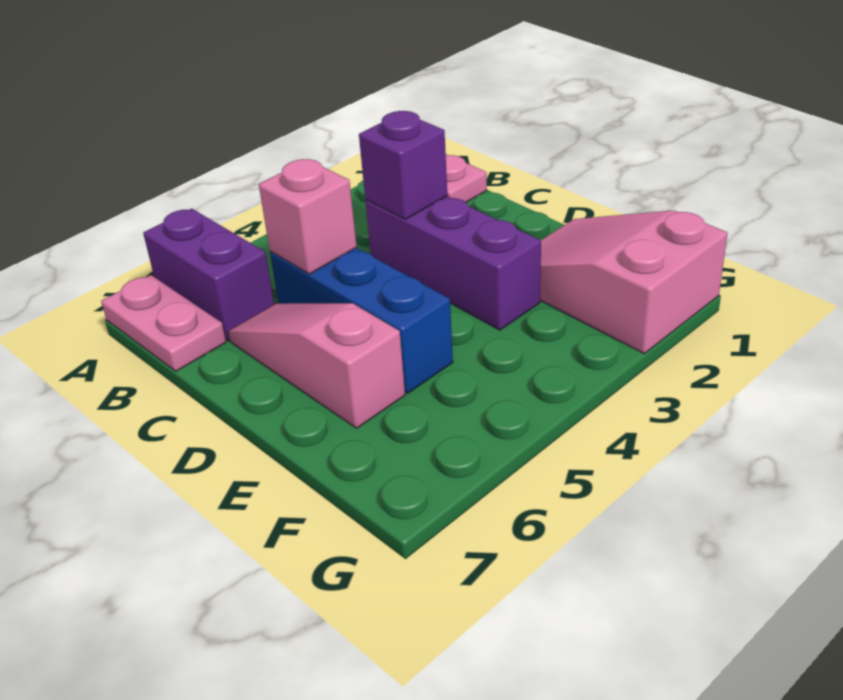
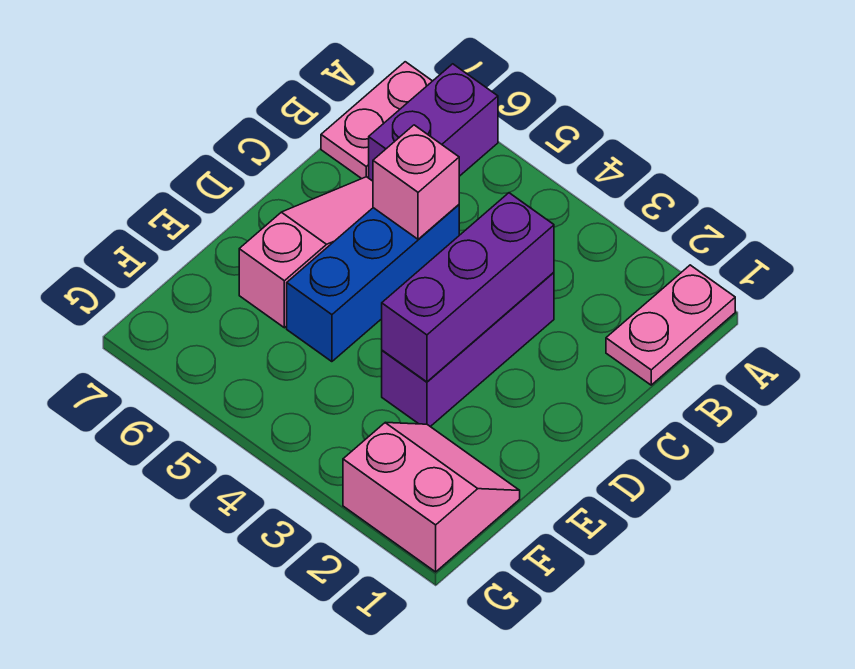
purple 1x1 brick [359,111,447,219] -> purple 1x3 brick [382,193,554,382]
pink 2x3 slope [540,210,728,354] -> pink 2x2 slope [343,423,520,572]

